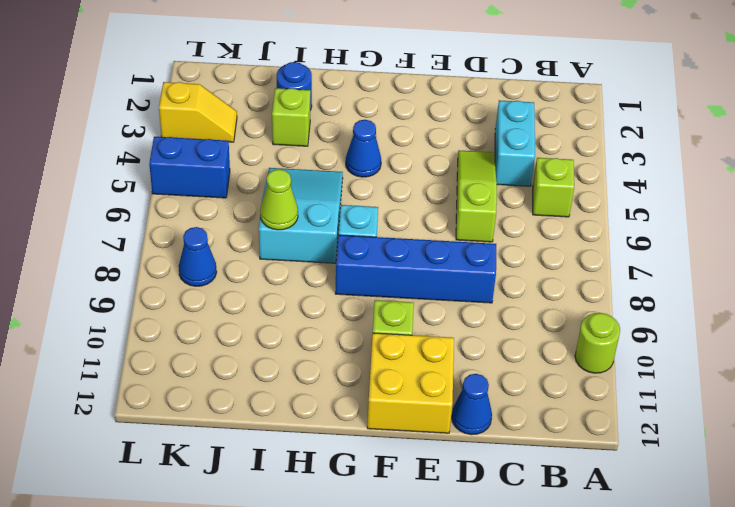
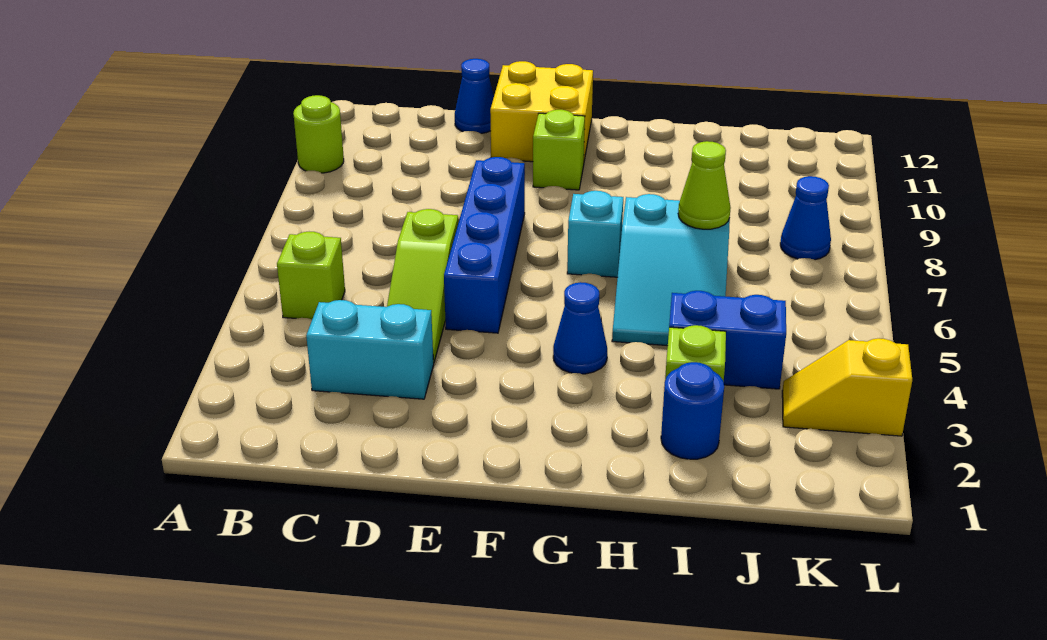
cyan 1x2 brick [495,100,535,186] -> cyan 1x2 brick turned to [306,300,434,399]
blue 1x4 brick [335,235,496,303] -> blue 1x4 brick turned to [444,157,525,333]
blue 1x2 brick [149,137,230,198] -> blue 1x2 brick moved to [669,291,786,389]

